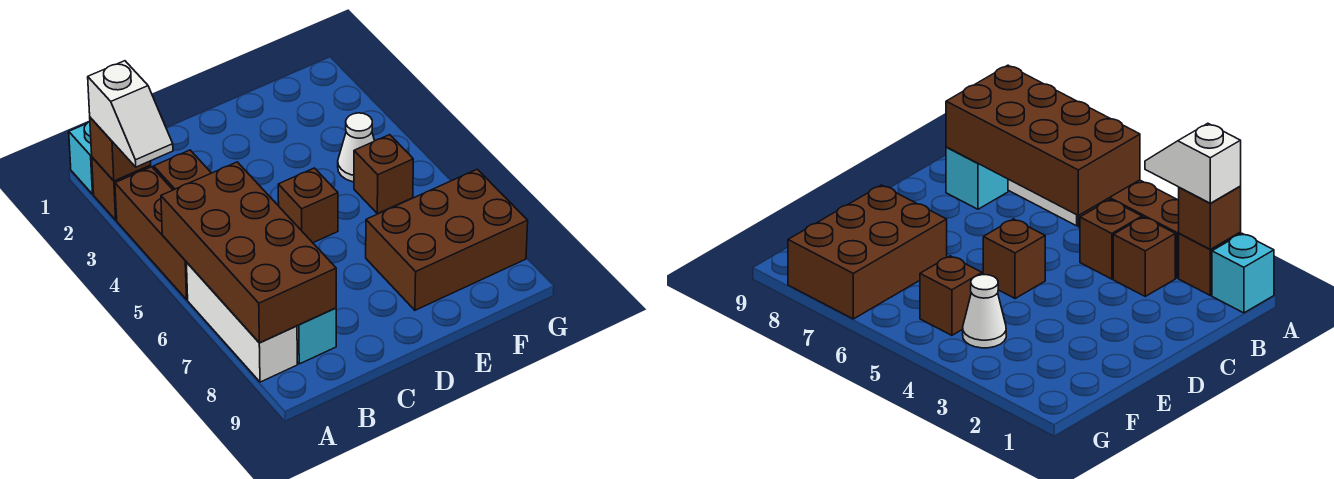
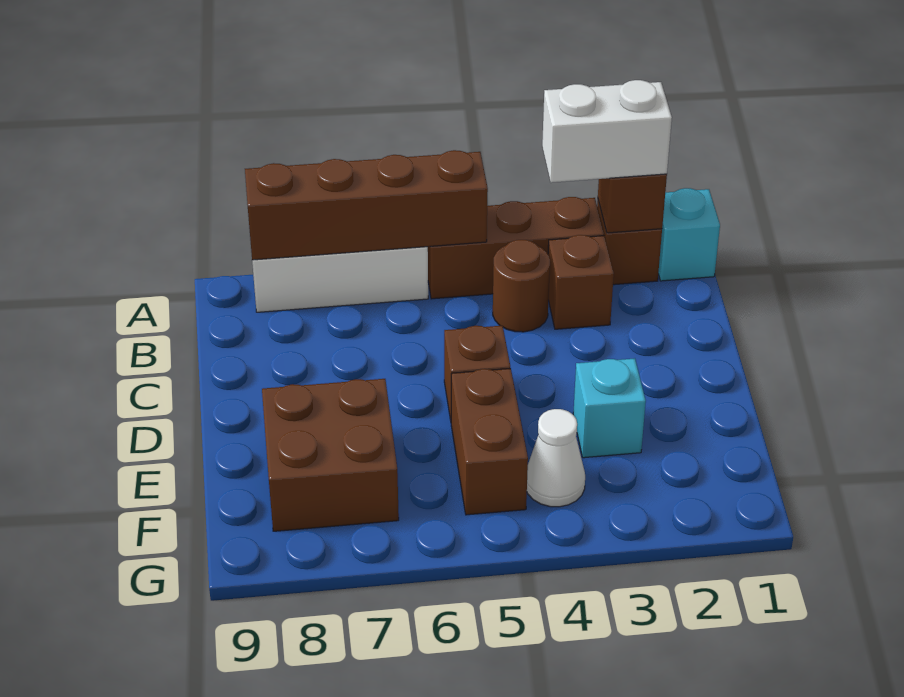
white 1x2 slope [88,61,173,167] -> white 1x2 brick [542,80,672,183]
brown 2x4 brick [161,162,336,343] -> brown 1x4 brick [245,150,488,260]
brown 1x1 brick [1080,200,1142,279] -> brown 1x1 round brick [493,240,550,332]
cyan 1x1 brick [297,308,336,364] -> cyan 1x1 brick moved to [573,358,646,458]
brown 2x3 brick [366,169,528,310] -> brown 2x2 brick [262,379,399,531]
brown 1x1 brick [354,135,413,214] -> brown 1x2 brick [451,368,528,515]

